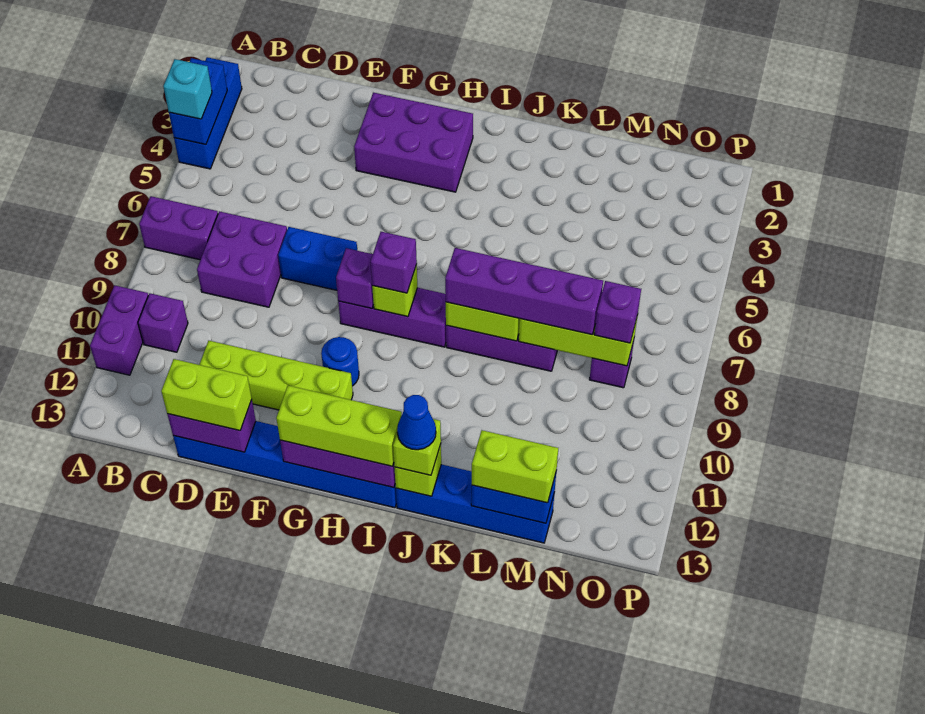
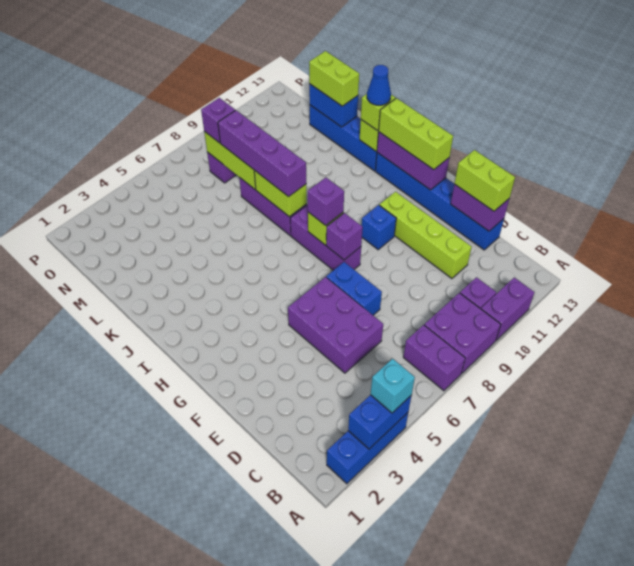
purple 2x2 brick [197,211,287,307] -> purple 2x2 brick moved to [424,293,501,374]
purple 2x3 brick [354,93,473,192] -> purple 2x3 brick moved to [288,277,383,373]
blue 1x1 round brick [321,337,359,386] -> blue 1x1 brick [362,205,396,250]

